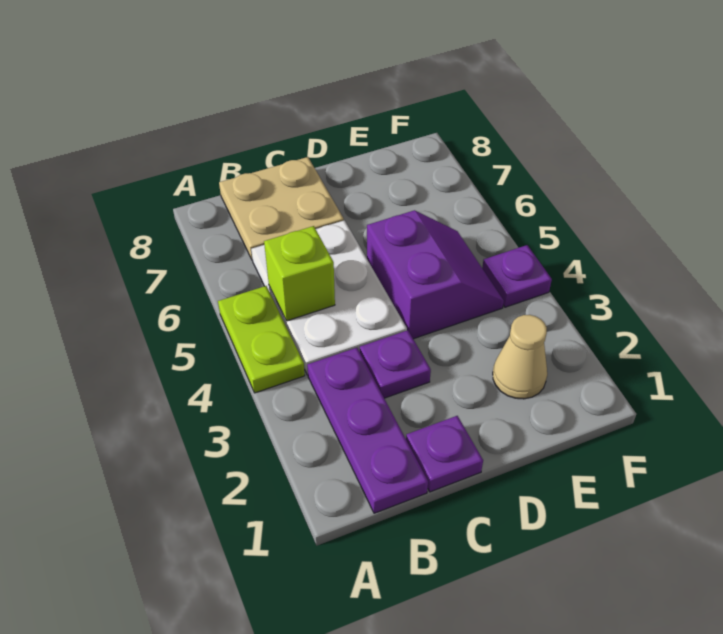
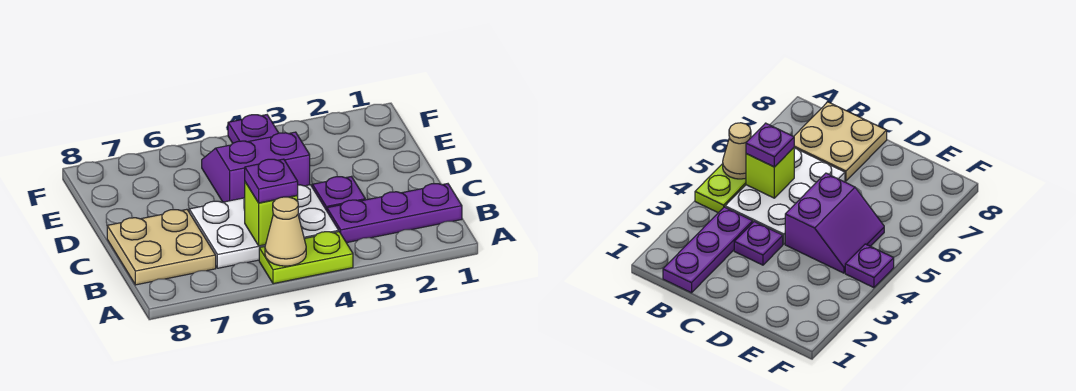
purple 1x1 plate [406,416,483,492] -> purple 1x1 plate moved to [245,159,298,203]
tan 1x1 cone [493,315,547,399] -> tan 1x1 cone moved to [265,197,306,266]

